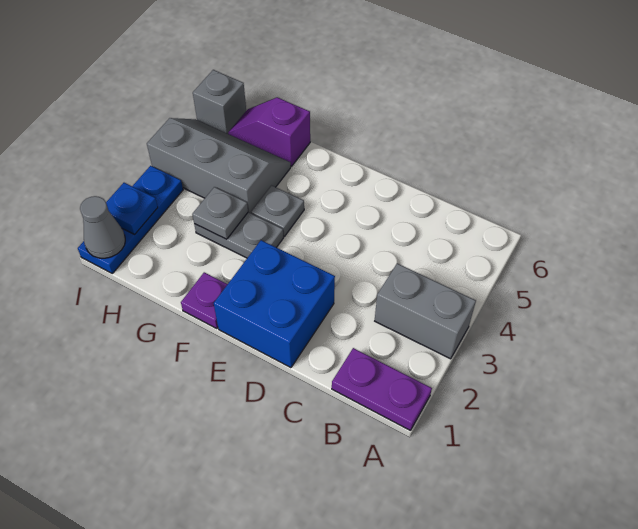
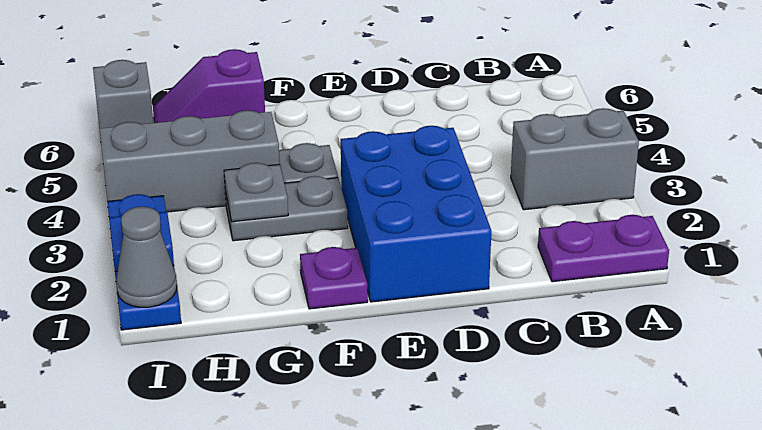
blue 2x2 brick [214,240,335,368] -> blue 2x3 brick [341,126,491,302]

